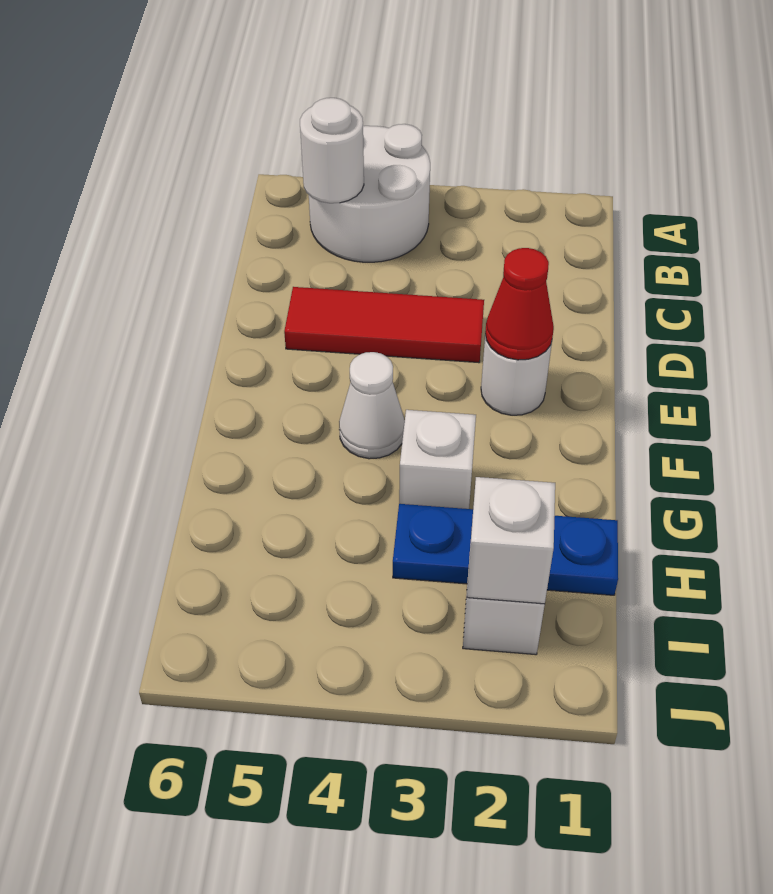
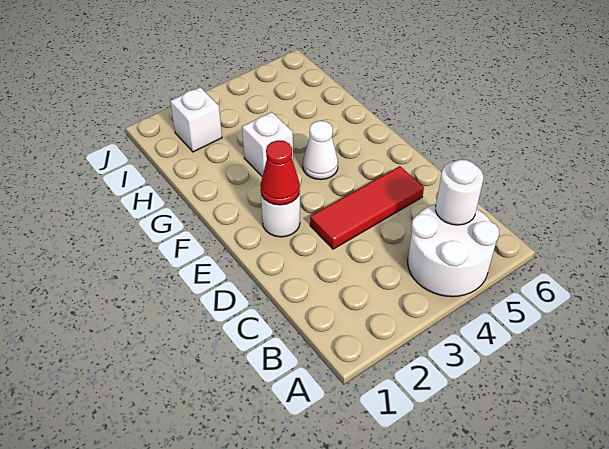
blue 1x3 plate [393,504,618,595] -> none
white 1x1 brick [467,477,555,604] -> none

